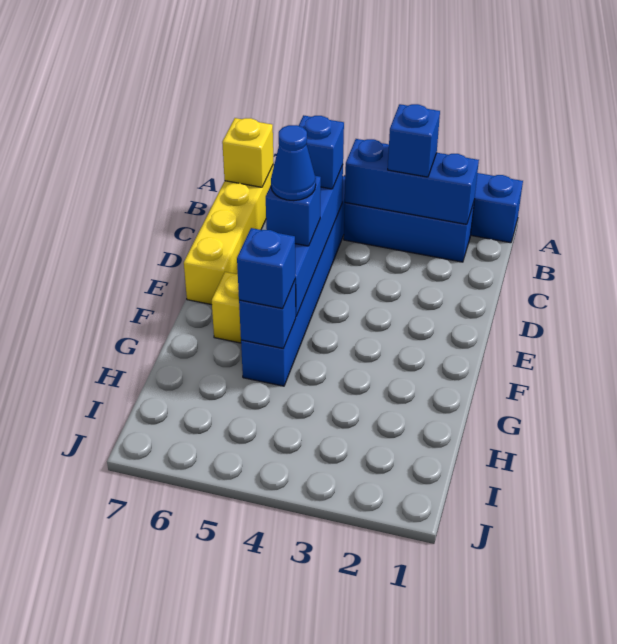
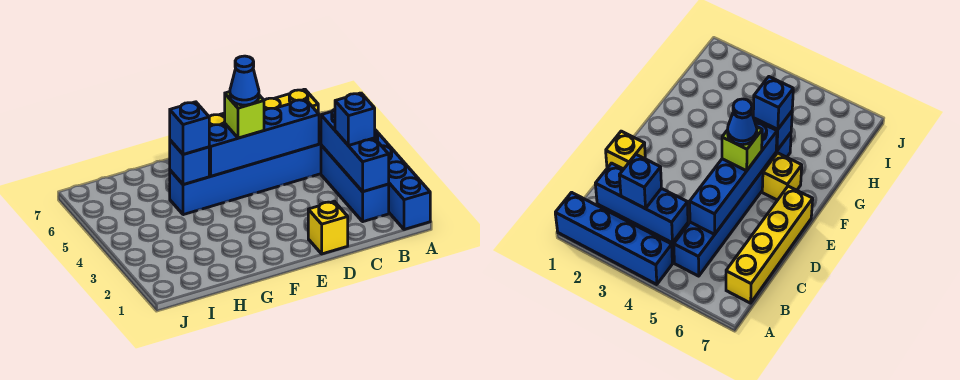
yellow 1x1 brick [222,118,274,187] -> yellow 1x1 brick moved to [308,201,348,254]
blue 1x1 brick [299,115,344,189] -> none
blue 1x1 brick [266,176,321,246] -> lime 1x1 brick [225,92,264,138]

